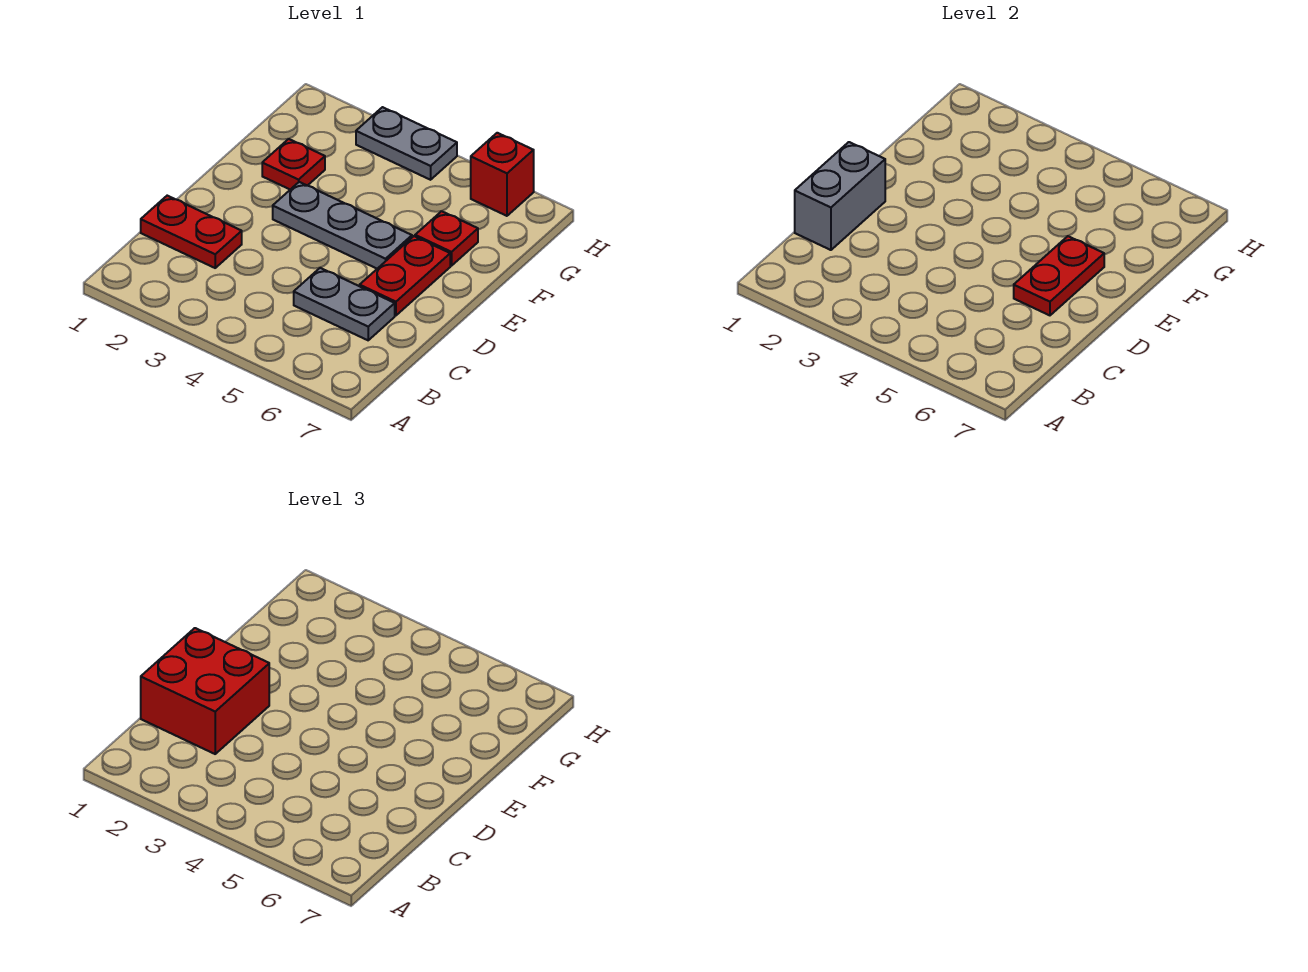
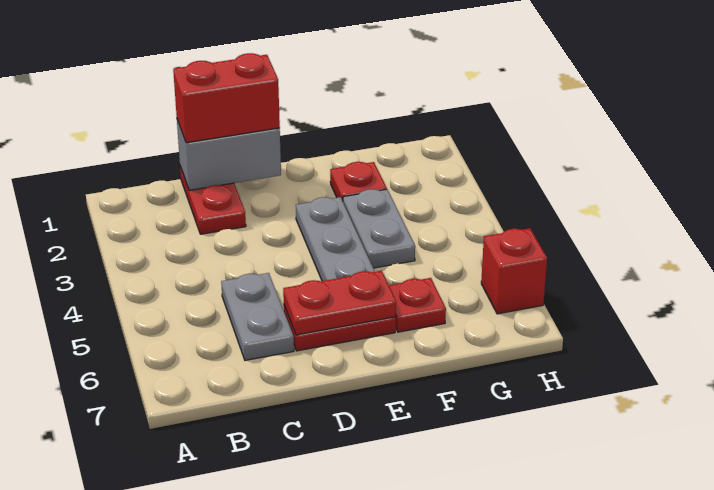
red 2x2 brick [141,628,269,754] -> red 1x2 brick [173,53,280,143]
grey 1x2 plate [356,107,457,180] -> grey 1x2 plate moved to [343,189,415,268]

